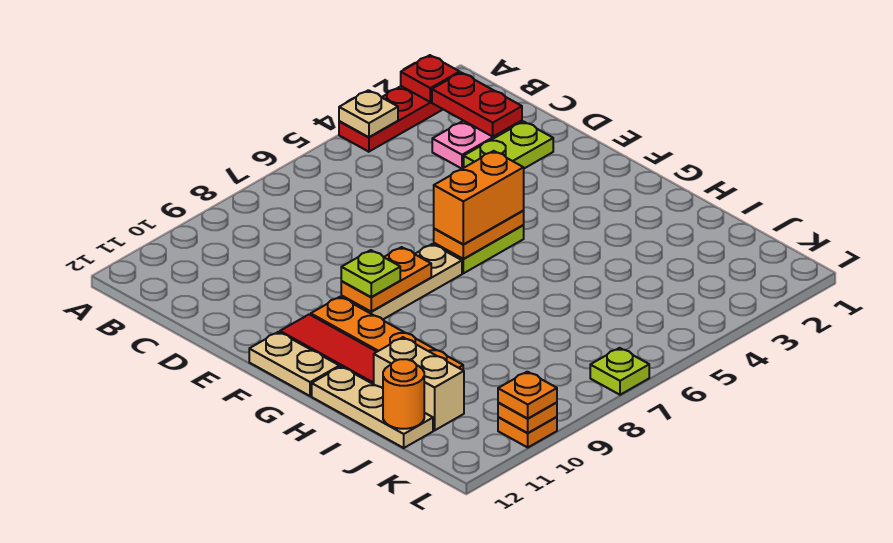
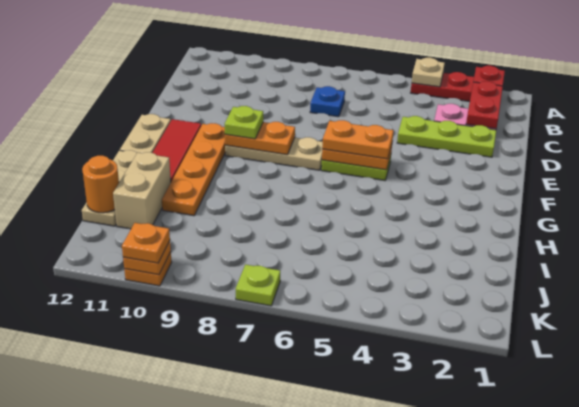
none -> blue 1x1 plate [310,86,345,117]
lime 1x2 plate [464,122,553,168] -> lime 1x3 plate [397,116,496,157]
orange 1x2 brick [434,151,524,244] -> orange 1x2 plate [322,120,394,159]

